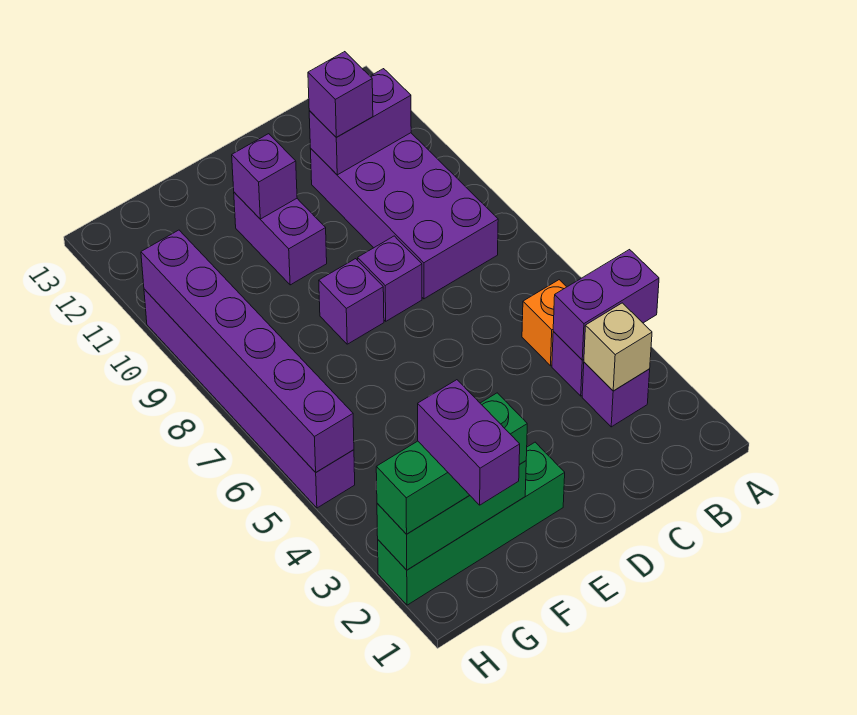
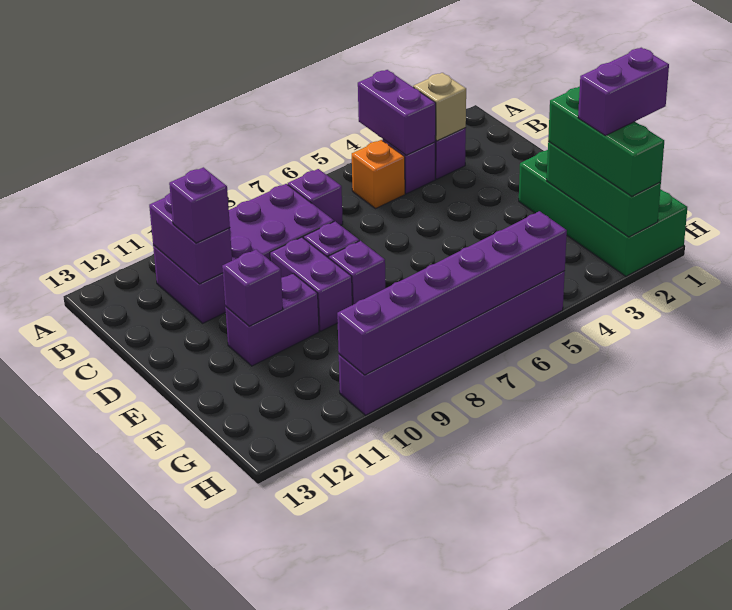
none -> purple 1x1 brick [288,169,343,225]
none -> purple 1x2 brick [270,237,352,331]
green 1x4 brick [378,442,565,605] -> green 2x4 brick [519,150,687,276]

